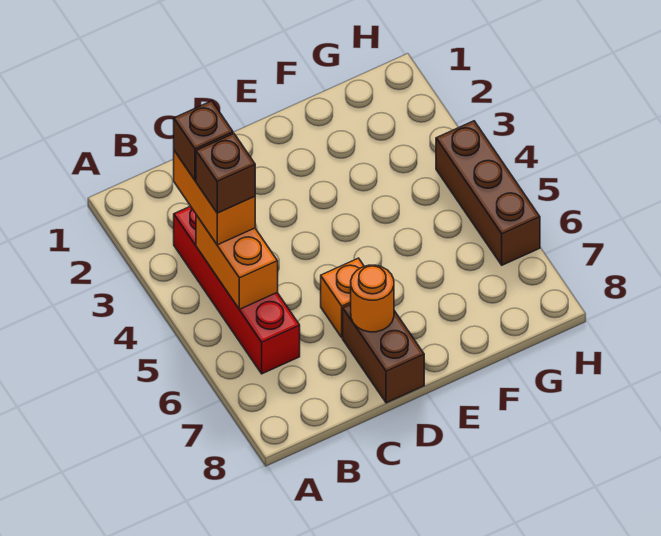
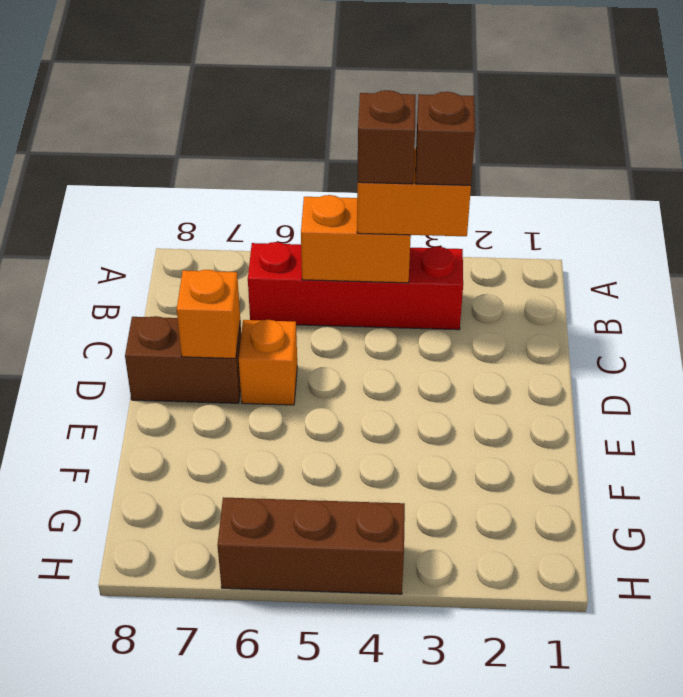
orange 1x1 round brick [351,265,394,332] -> orange 1x1 brick [177,270,240,359]

